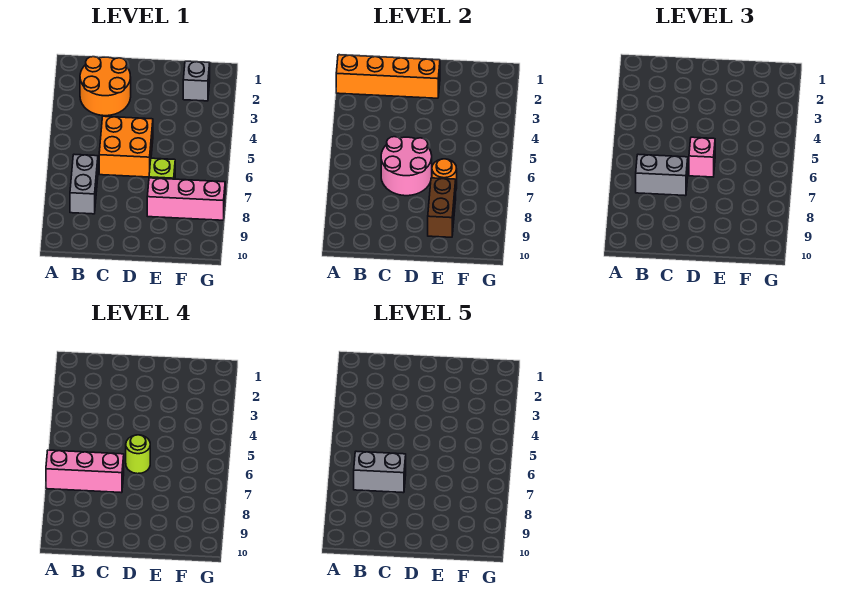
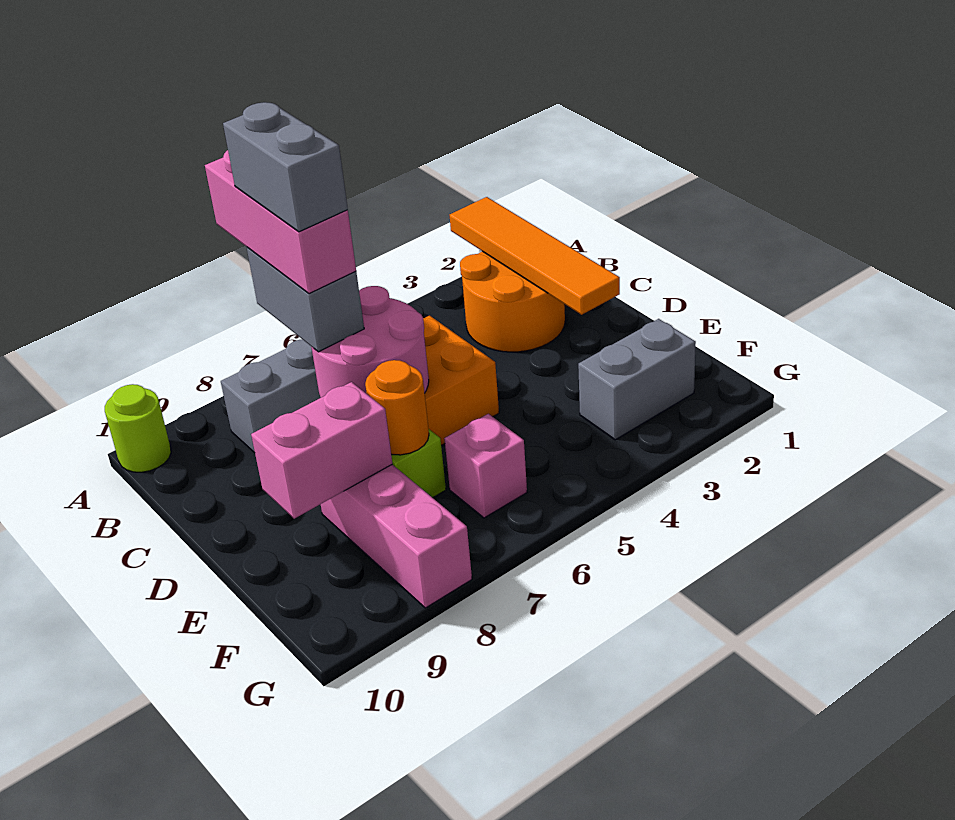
orange 1x4 brick [336,55,440,98] -> orange 1x4 tile [450,197,620,315]
pink 1x1 brick [689,137,715,177] -> pink 1x1 brick moved to [444,414,527,518]
lime 1x1 round brick [126,435,150,474] -> lime 1x1 round brick moved to [105,384,171,472]
brown 1x2 brick [428,178,456,237] -> pink 1x2 brick [251,382,392,519]
grey 1x1 brick [183,61,210,101] -> grey 1x2 brick [578,319,696,440]

